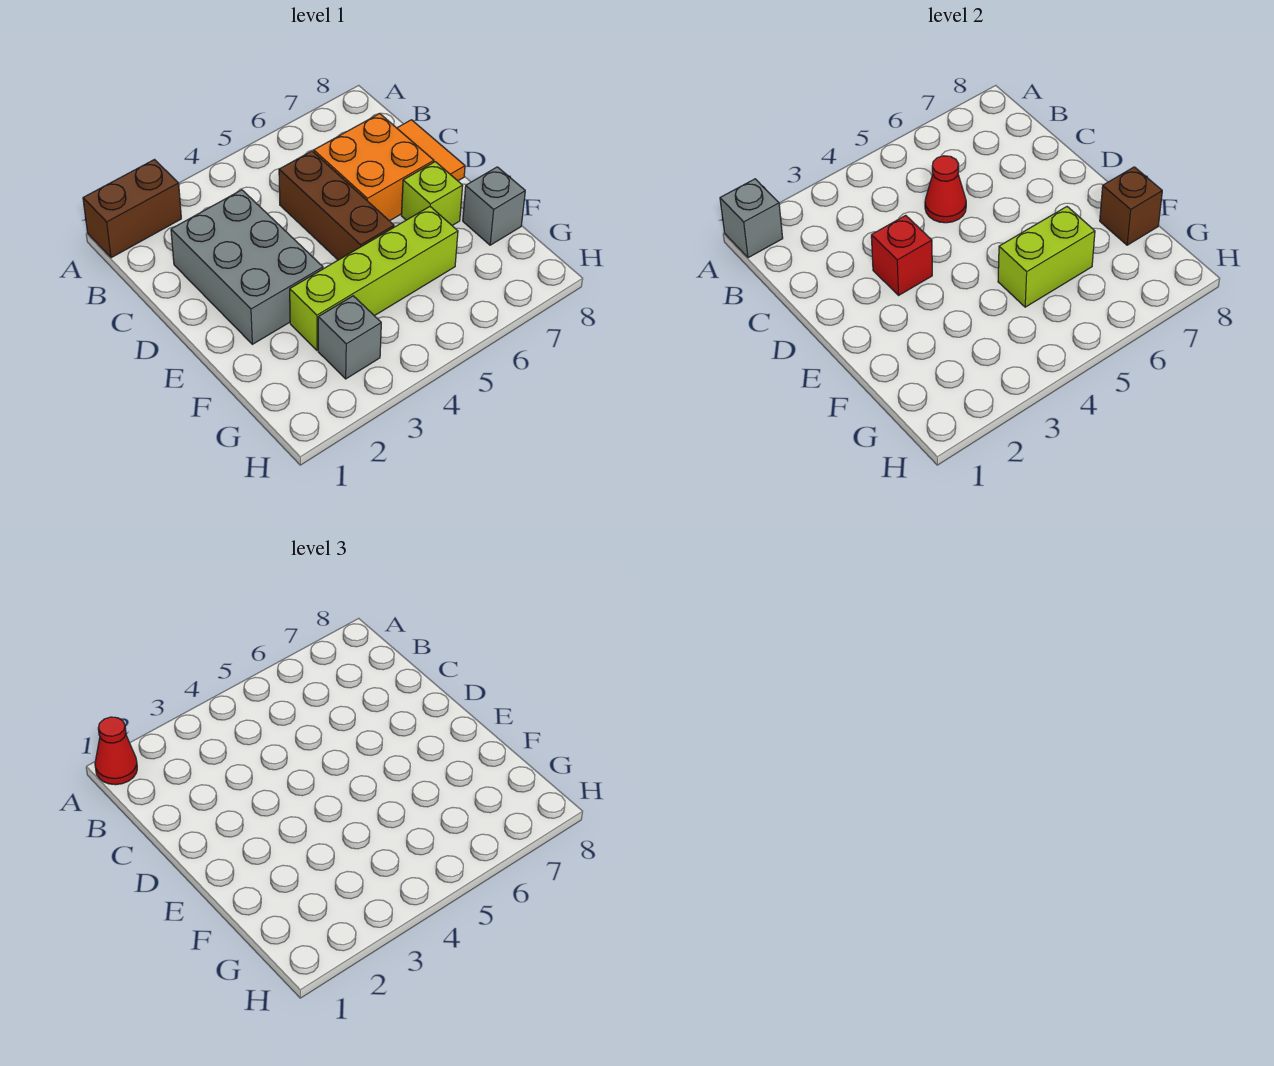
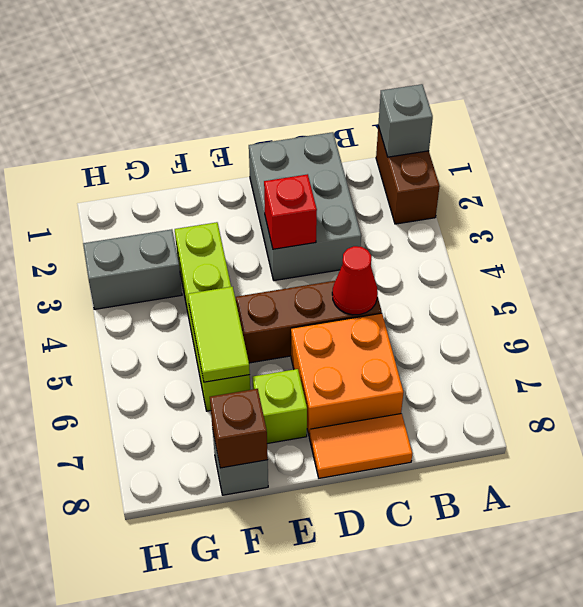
red 1x1 cone [95,717,137,785] -> none
grey 2x3 brick [171,190,323,344] -> grey 2x3 brick turned to [249,132,361,281]
lime 1x2 brick [998,207,1095,307] -> lime 1x2 tile [188,287,250,382]
grey 1x1 brick [318,296,381,379] -> grey 1x2 brick [83,229,182,309]

